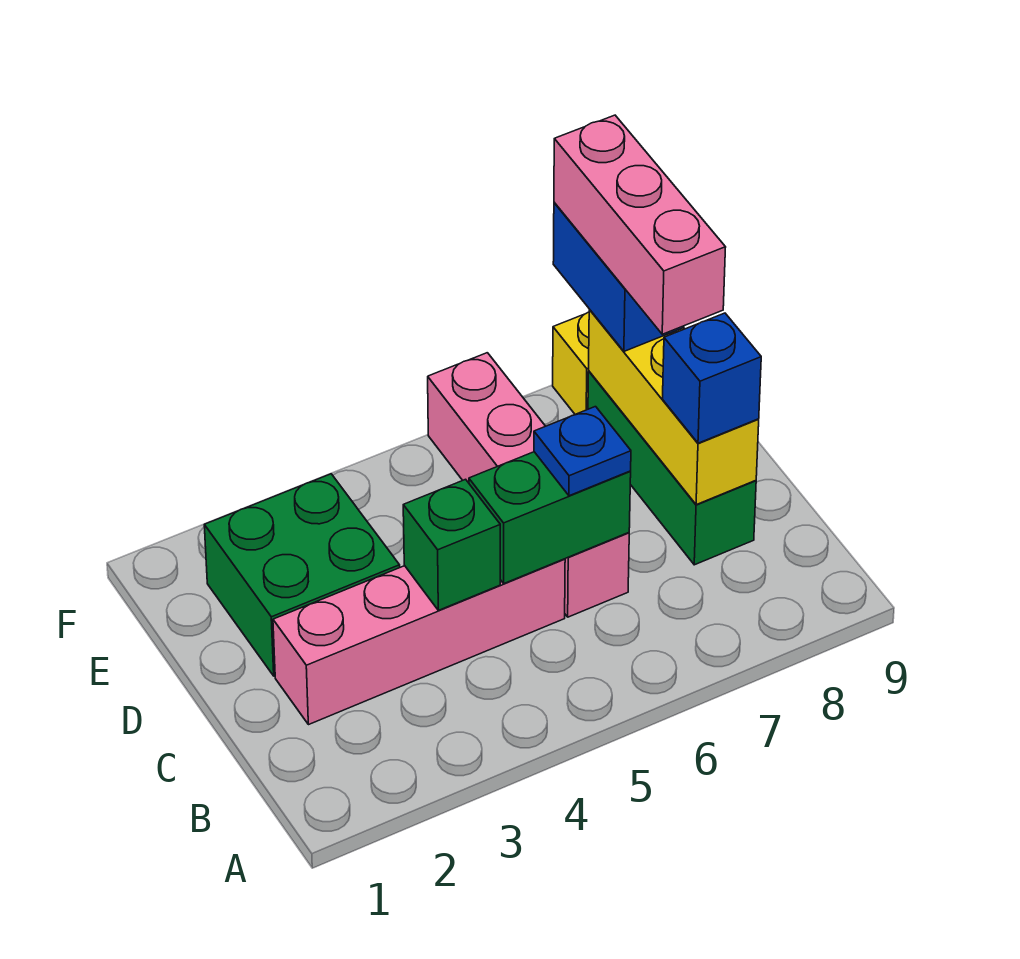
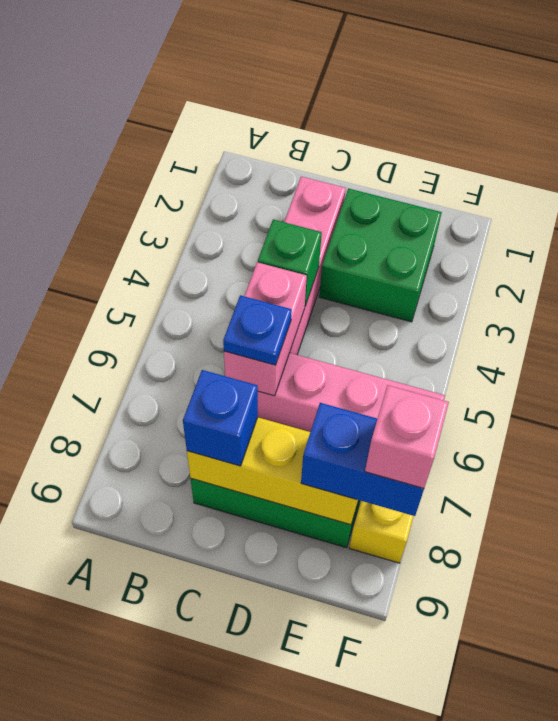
green 1x2 brick [469,452,631,583] -> pink 1x2 brick [224,262,307,396]
pink 1x3 brick [554,115,726,334] -> pink 1x1 brick [365,385,449,488]

